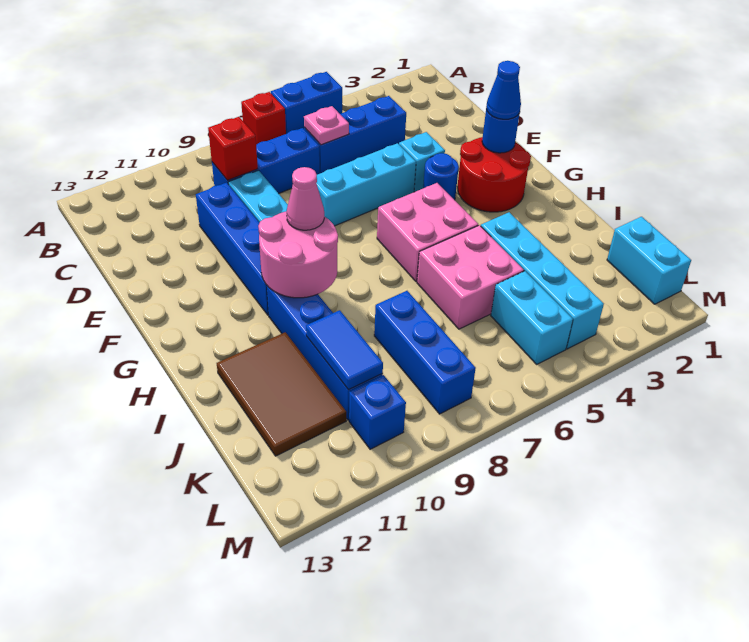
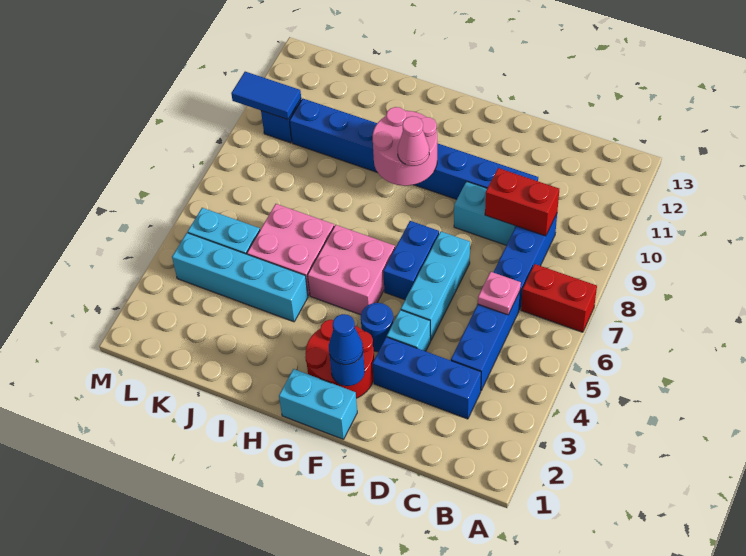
blue 1x2 brick [271,72,342,134] -> blue 1x2 brick moved to [383,221,439,300]
red 1x1 brick [241,92,286,145] -> red 1x2 brick [521,264,597,332]
red 1x1 brick [208,117,258,180] -> red 1x2 brick [485,168,559,236]
brown 2x3 tile [217,332,346,456] -> none
blue 1x3 brick [374,291,476,414] -> blue 1x3 brick moved to [373,337,481,419]
blue 1x2 tile [306,310,383,390] -> blue 1x2 tile moved to [231,72,301,120]
cyan 1x2 brick [607,217,691,304] -> cyan 1x2 brick moved to [279,369,357,439]

